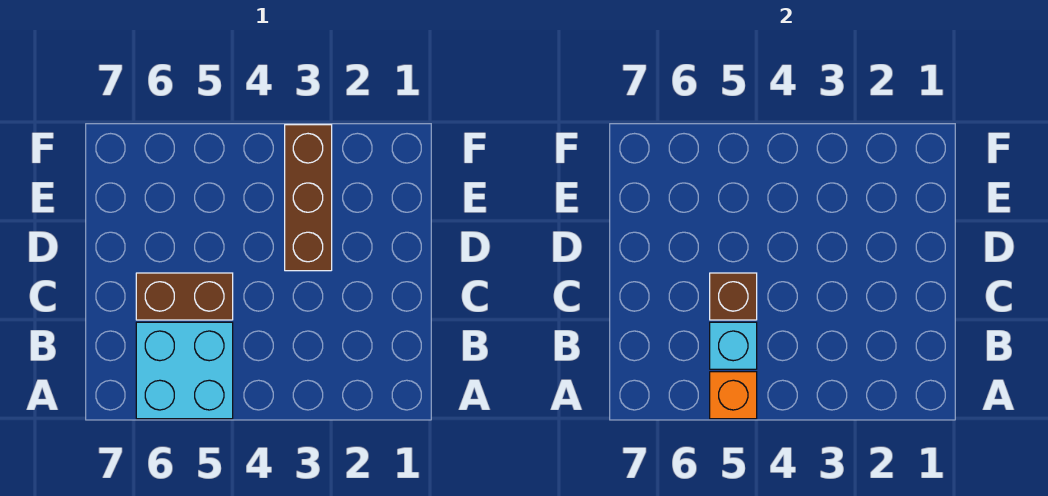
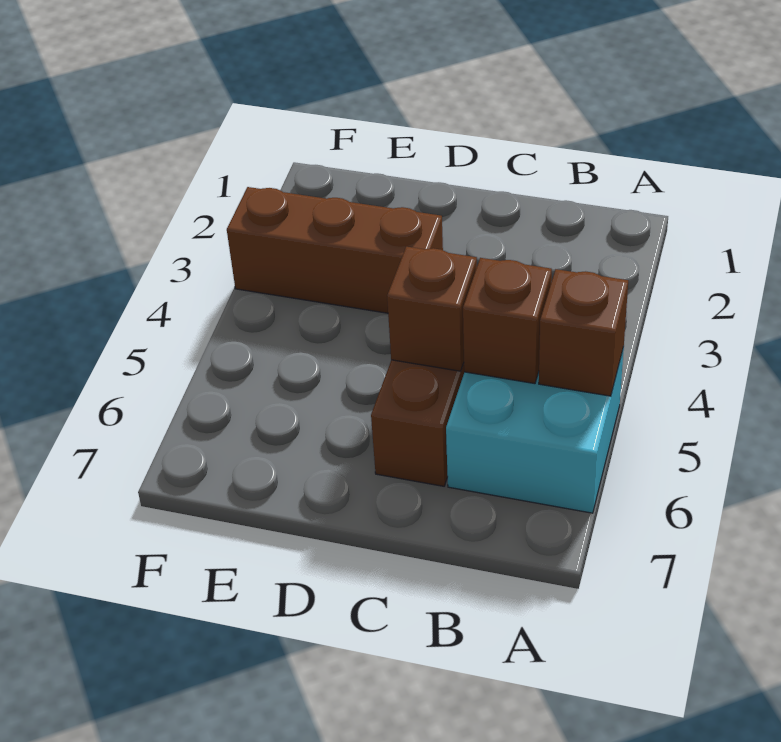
orange 1x1 brick [710,372,757,419] -> brown 1x1 brick [539,269,628,396]
cyan 1x1 brick [710,322,757,369] -> brown 1x1 brick [463,258,552,384]

